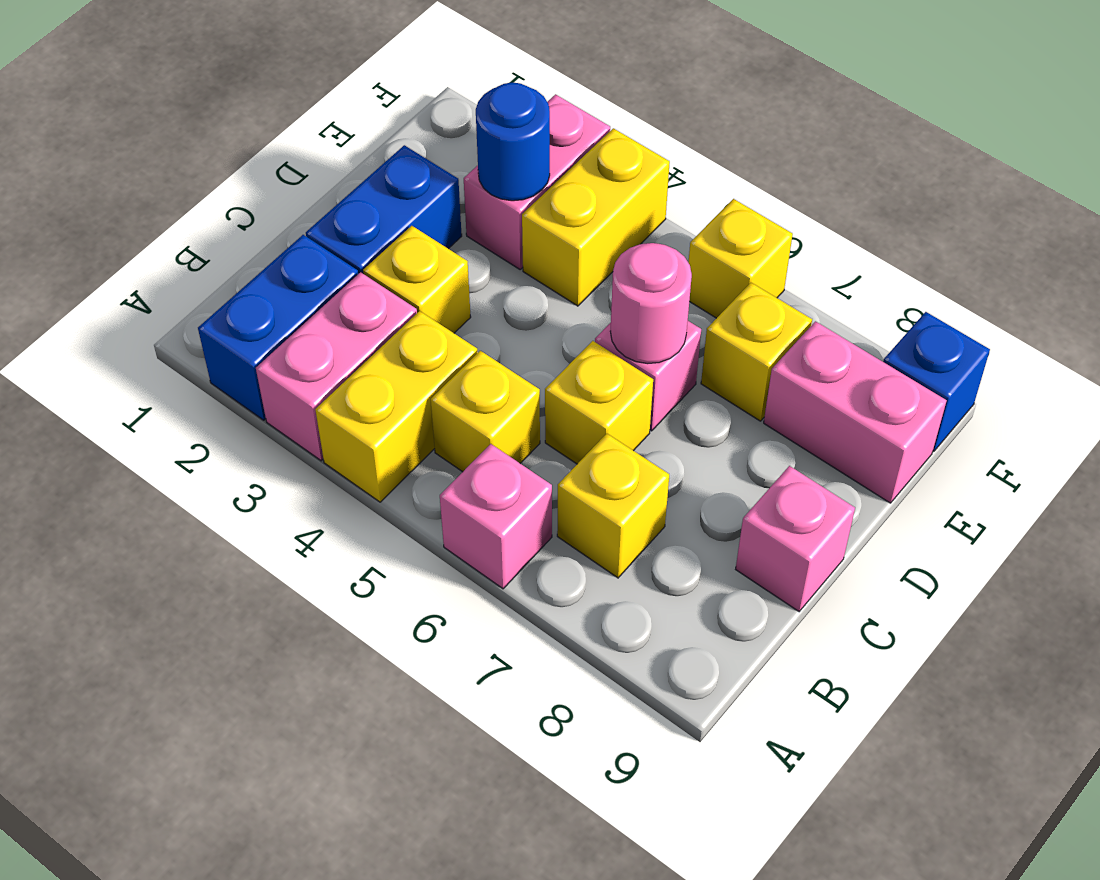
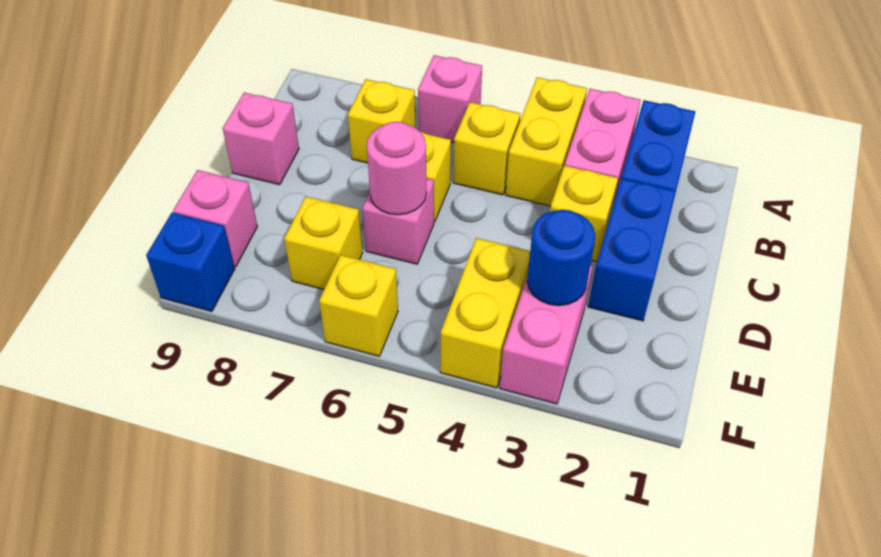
pink 1x2 brick [764,321,947,503] -> pink 1x1 brick [173,170,257,267]

